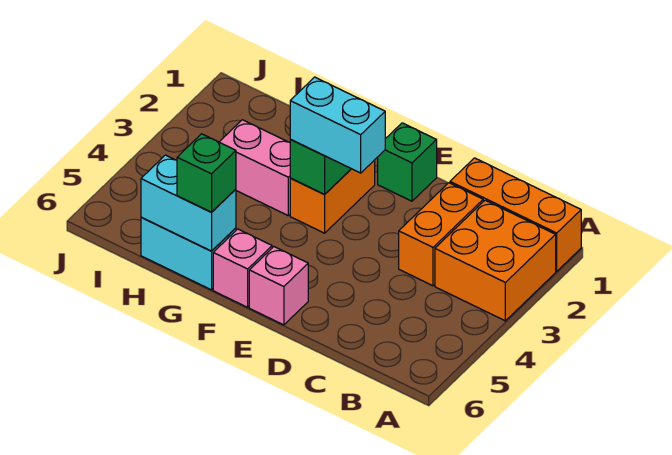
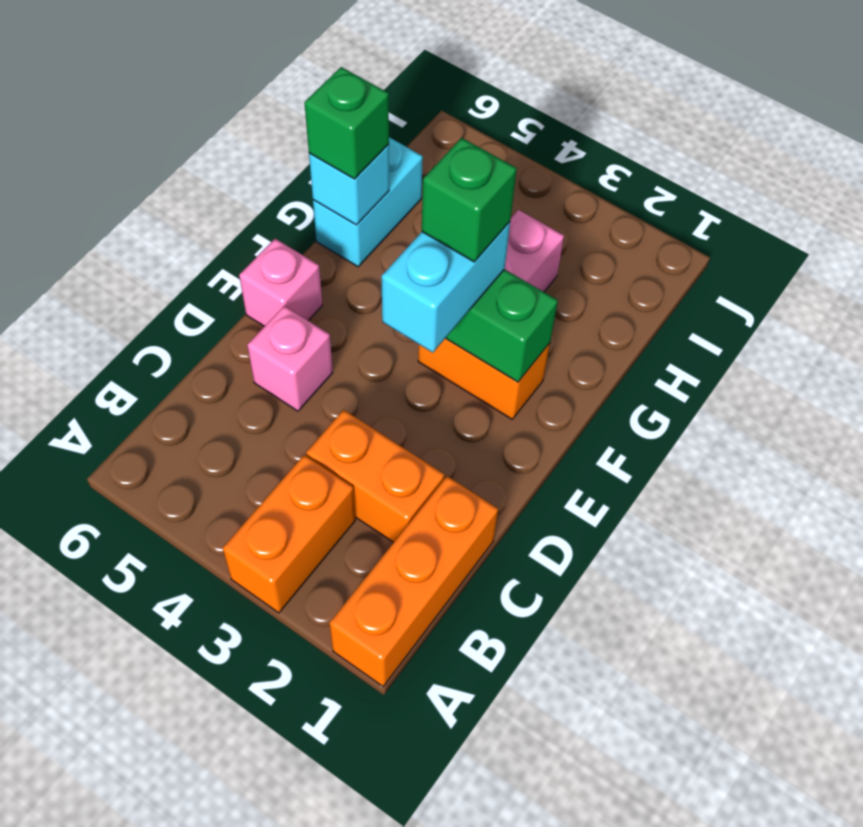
orange 2x2 brick [435,200,556,321] -> orange 1x2 brick [223,455,355,613]
green 1x1 brick [378,123,437,201] -> green 1x1 brick moved to [422,138,517,262]
pink 1x1 brick [213,229,272,307] -> pink 1x1 brick moved to [247,306,333,411]
cyan 1x2 brick [141,155,236,251] -> cyan 1x1 brick [309,144,389,225]

